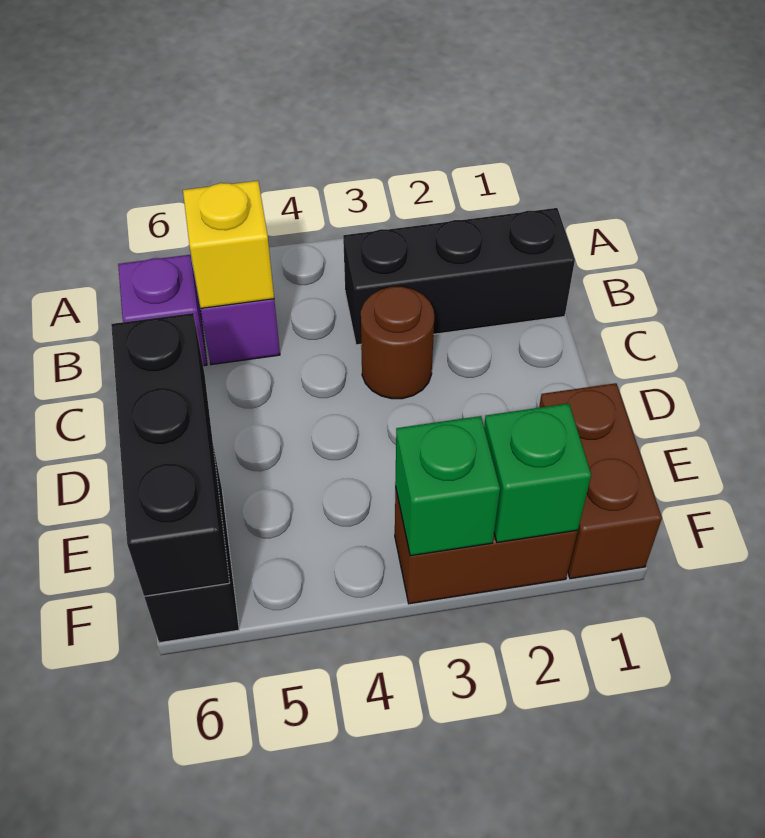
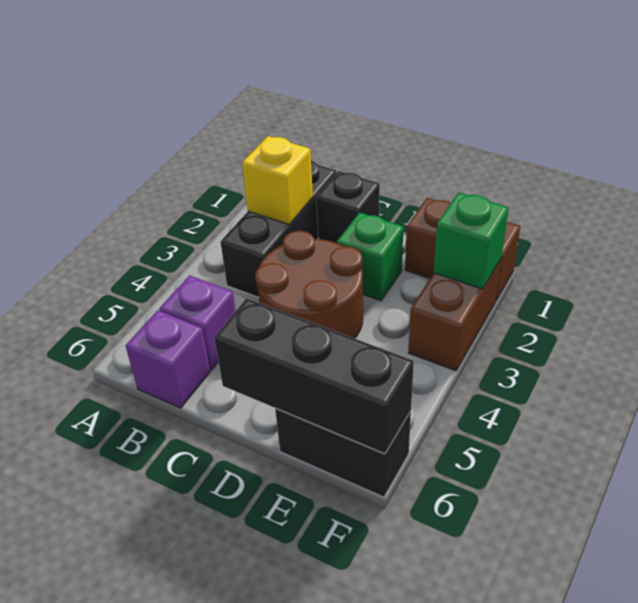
yellow 1x1 brick [183,181,274,308] -> yellow 1x1 brick moved to [242,136,313,225]
none -> black 1x1 brick [316,171,380,243]
brown 1x1 round brick [361,287,434,399] -> brown 2x2 round brick [255,231,363,338]
green 1x1 brick [395,416,500,556] -> green 1x1 brick moved to [337,212,403,301]

